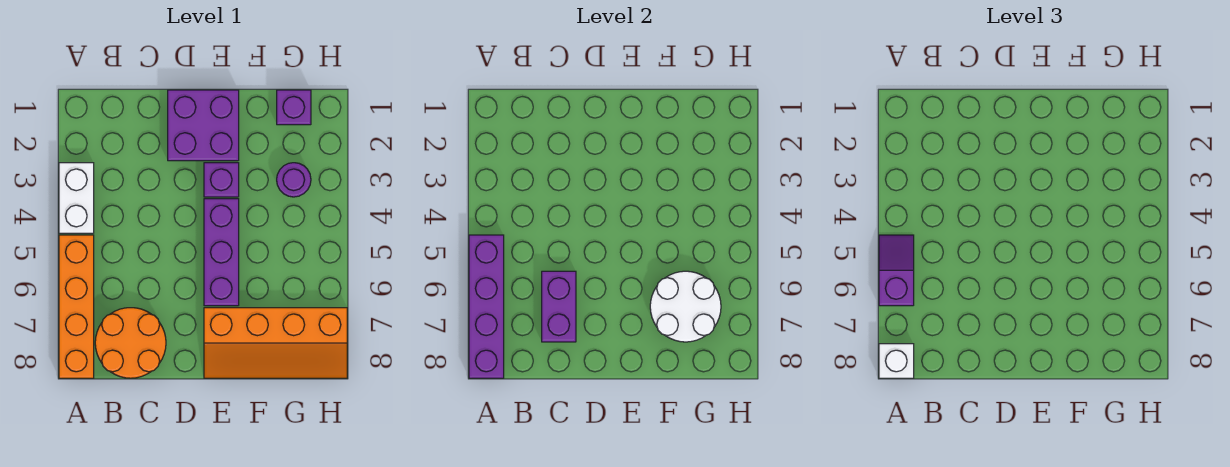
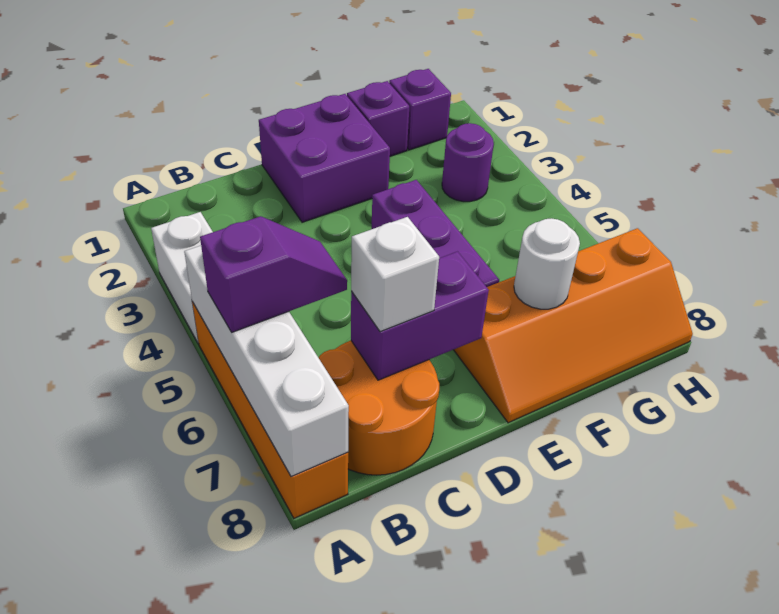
purple 1x4 brick [469,235,504,378] -> white 1x4 brick [184,246,349,477]
purple 1x2 slope [879,235,914,306] -> purple 1x2 slope turned to [200,216,347,332]
white 1x1 brick [879,344,914,378] -> white 1x1 brick moved to [351,217,439,332]
purple 1x2 brick [542,271,576,342] -> purple 1x2 brick turned to [351,252,489,380]
purple 1x1 brick [204,163,239,197] -> purple 1x1 brick moved to [347,81,409,156]
white 2x2 round brick [650,271,721,342] -> white 1x1 round brick [514,218,580,309]

